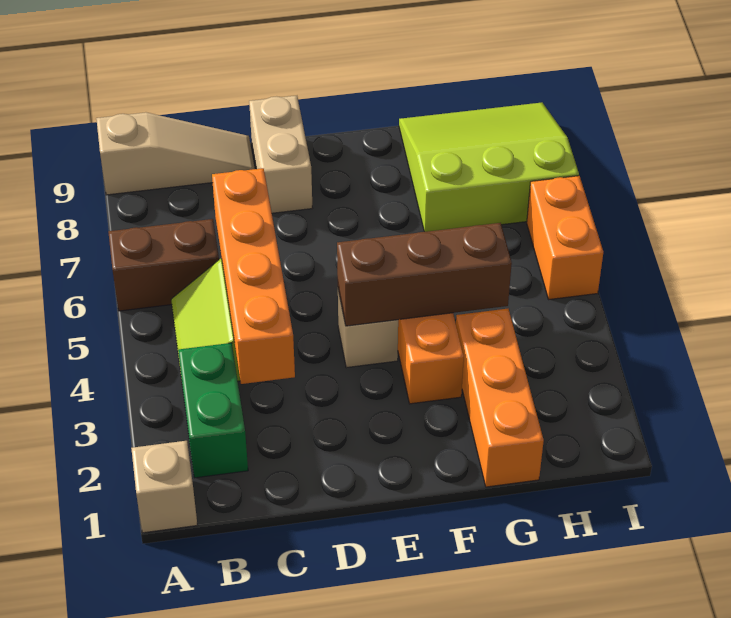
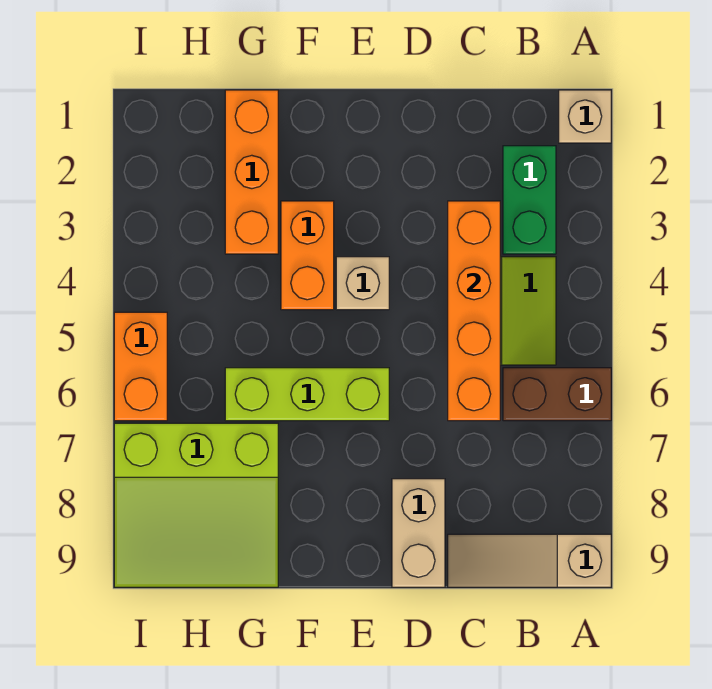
brown 1x3 brick [337,223,512,326] -> none
none -> lime 1x3 brick [225,368,389,421]

